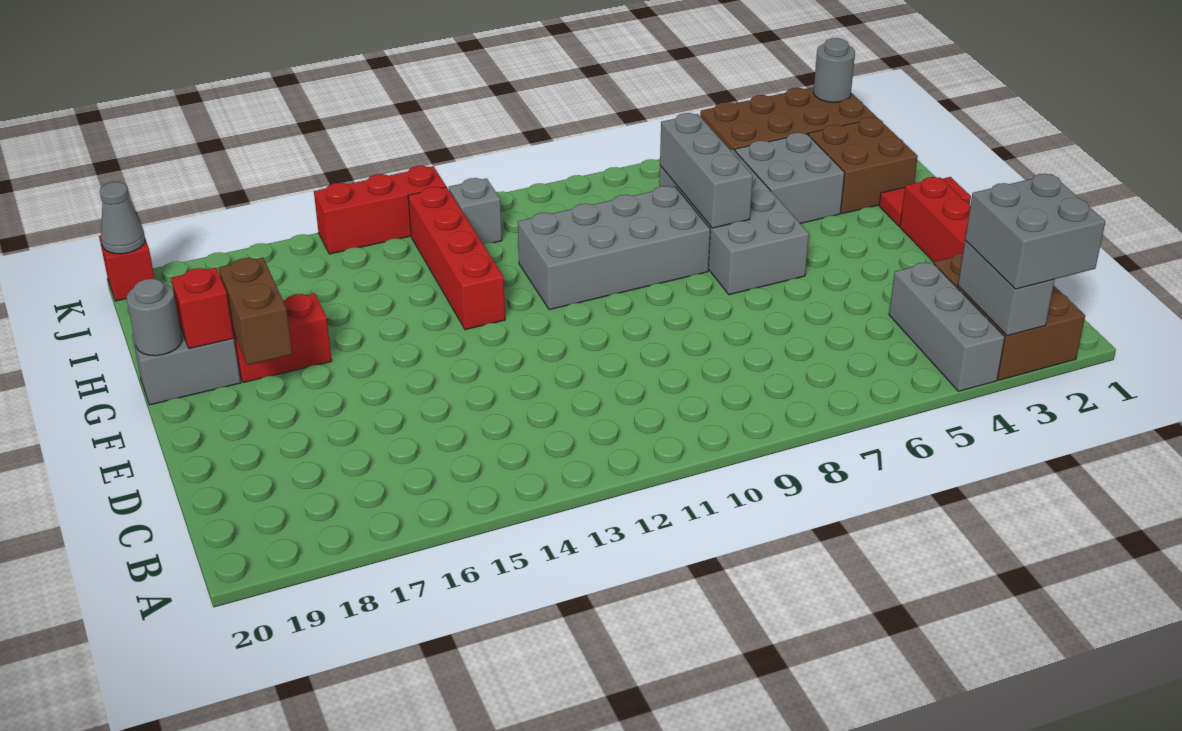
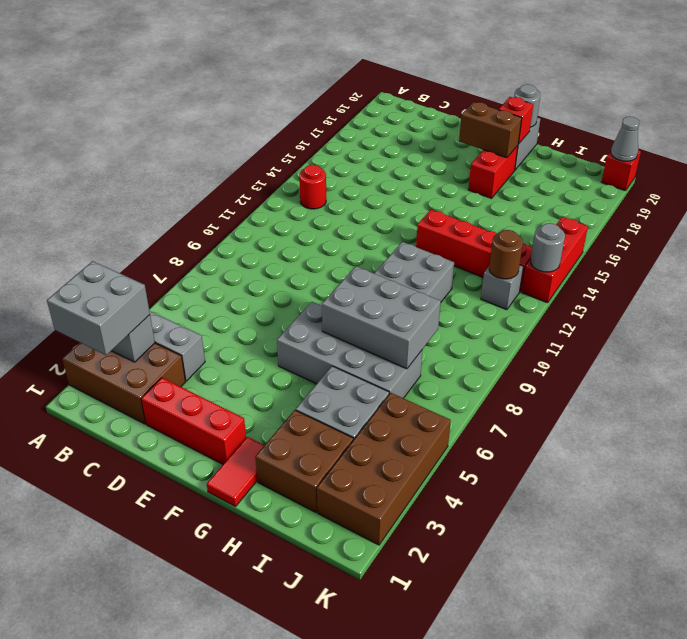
none -> red 1x1 round brick [299,165,326,209]
grey 1x3 brick [660,113,753,228] -> grey 2x3 brick [322,266,441,369]
none -> brown 1x1 round brick [489,230,523,279]
grey 1x1 round brick [814,38,855,102] -> grey 1x1 round brick moved to [530,223,565,272]

